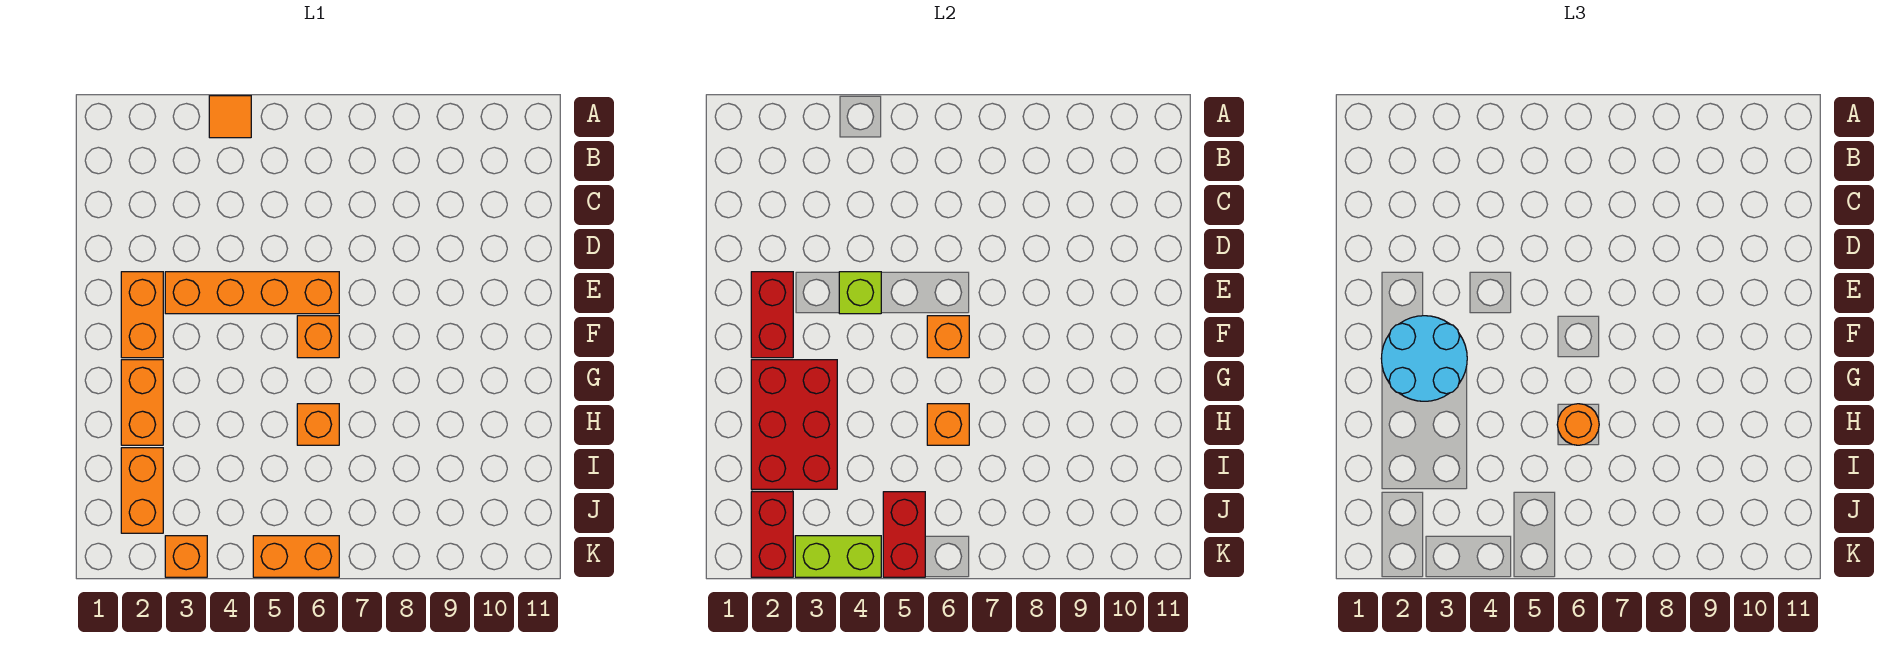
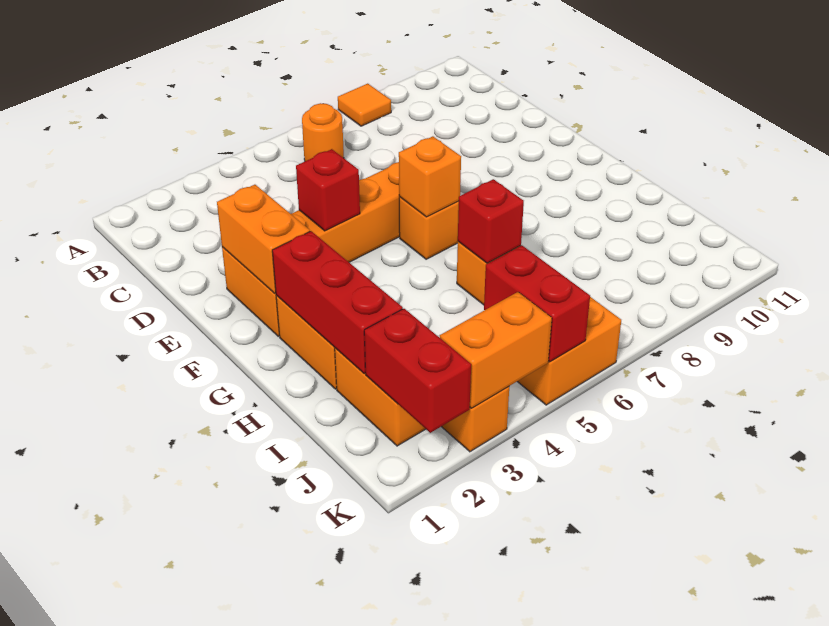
orange 1x1 tile [209,96,251,138] -> orange 1x1 tile moved to [338,84,391,126]
red 1x2 brick [751,272,793,358] -> orange 1x2 brick [217,185,310,293]
lime 1x1 brick [839,272,881,314] -> red 1x1 brick [296,149,360,231]
cyan 2x2 round brick [1381,316,1467,401] -> none
red 2x3 brick [751,360,837,489] -> red 1x3 brick [272,231,403,373]
orange 1x1 brick [927,404,969,445] -> red 1x1 brick [458,179,524,263]
orange 1x1 round brick [1557,404,1599,445] -> orange 1x1 round brick moved to [302,103,344,161]
lime 1x2 brick [795,536,881,577] -> orange 1x2 brick [440,292,552,408]

